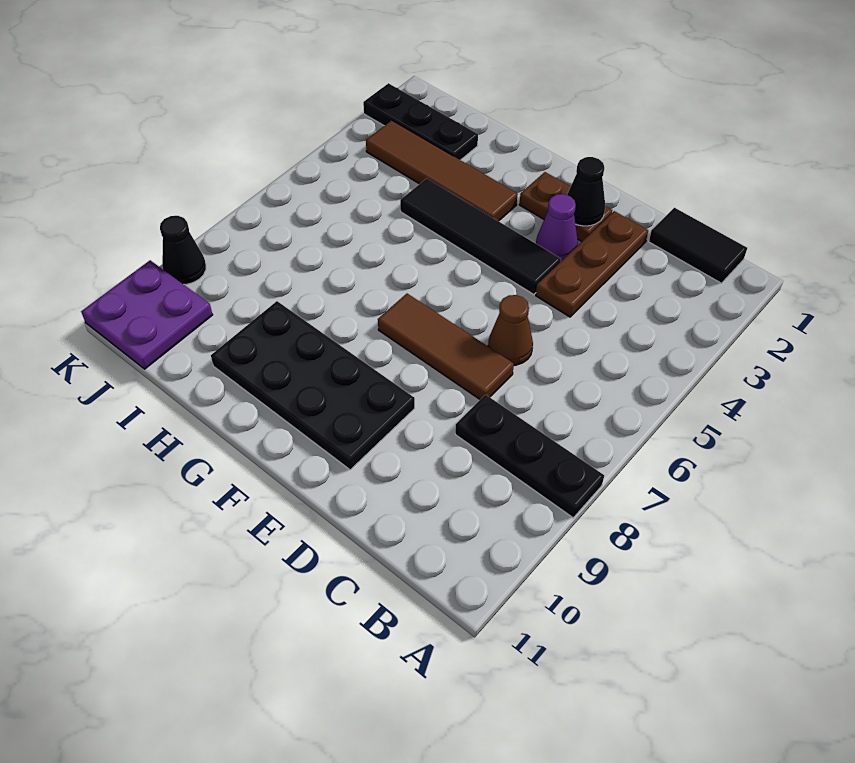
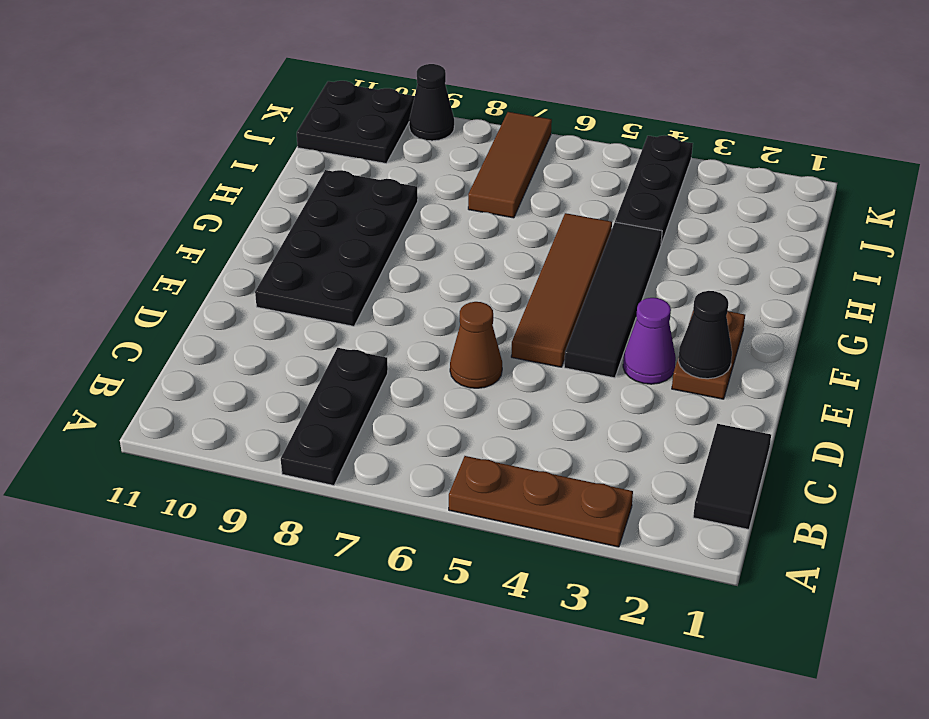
brown 1x3 plate [536,211,648,317] -> brown 1x3 plate moved to [449,456,633,547]
brown 1x3 tile [378,294,514,399] -> brown 1x3 tile moved to [468,112,552,218]
brown 1x4 tile [366,120,518,221] -> brown 1x4 tile moved to [511,213,612,367]
black 1x3 plate [363,83,478,160] -> black 1x3 plate moved to [615,135,693,244]
purple 2x2 plate [81,260,213,369] -> black 2x2 plate [297,81,415,163]

